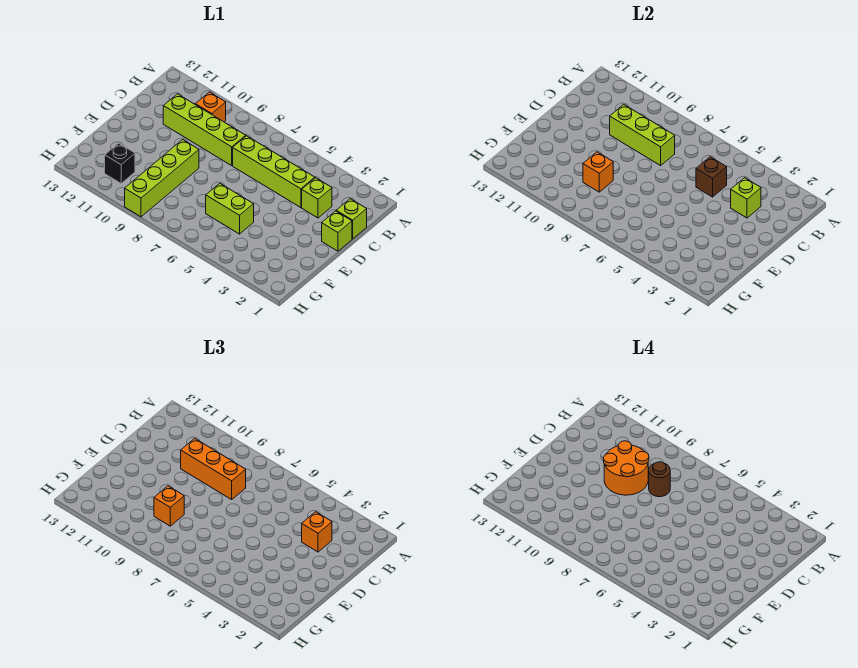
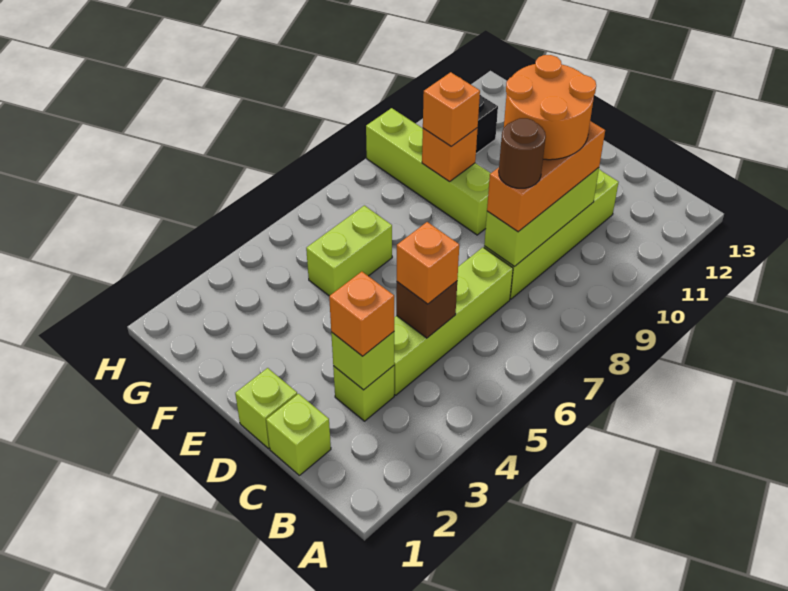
orange 1x1 brick [195,92,226,122] -> orange 1x1 brick moved to [397,222,459,304]

